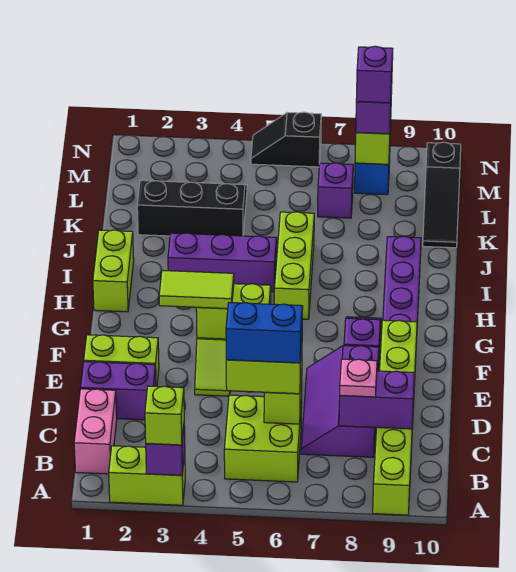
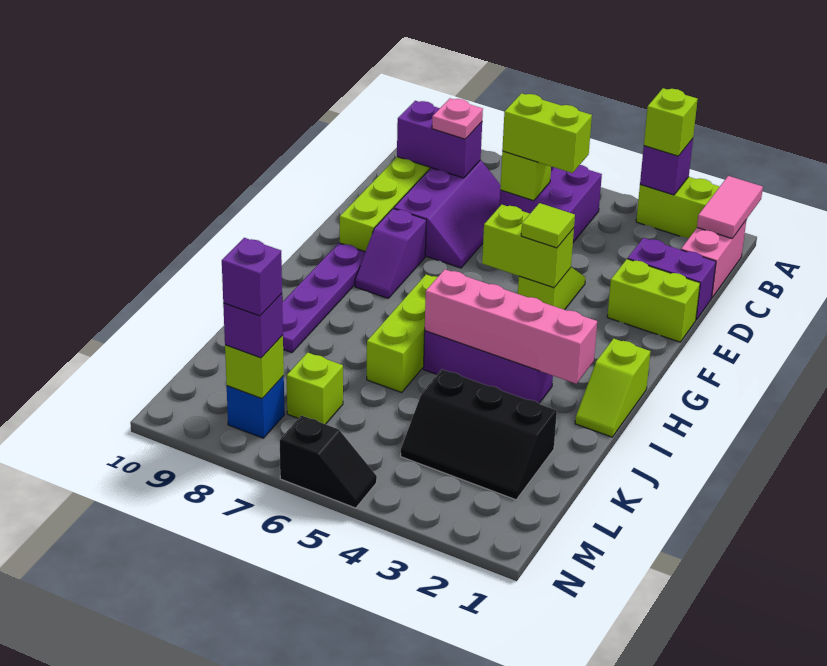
none -> pink 1x2 tile [697,176,763,238]
lime 2x2 brick [224,395,302,482] -> purple 2x2 brick [499,165,602,242]
blue 1x2 brick [226,303,303,363] -> none
lime 1x2 tile [159,270,234,309] -> lime 1x1 tile [521,203,575,248]
lime 1x2 brick [93,230,134,312] -> lime 1x2 slope [575,338,651,437]
none -> pink 1x4 brick [425,269,597,384]
black 1x3 slope [423,142,461,248] -> none
purple 1x1 brick [318,163,353,218] -> lime 1x1 brick [287,353,343,424]

